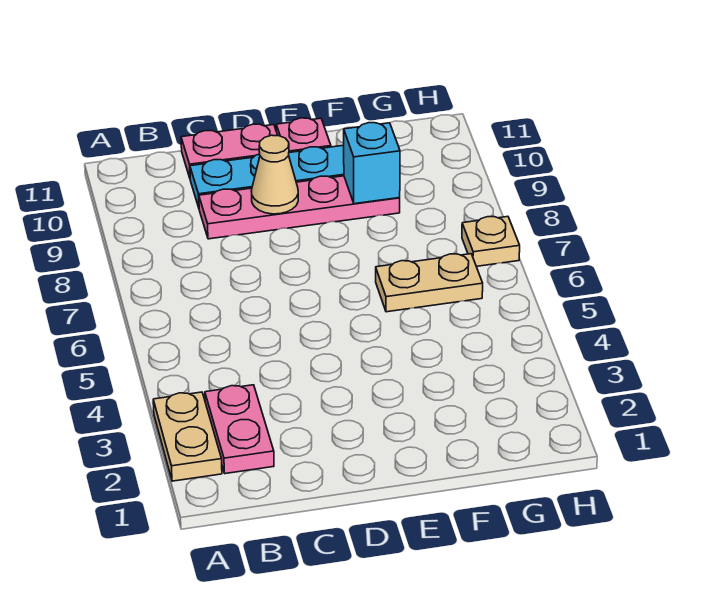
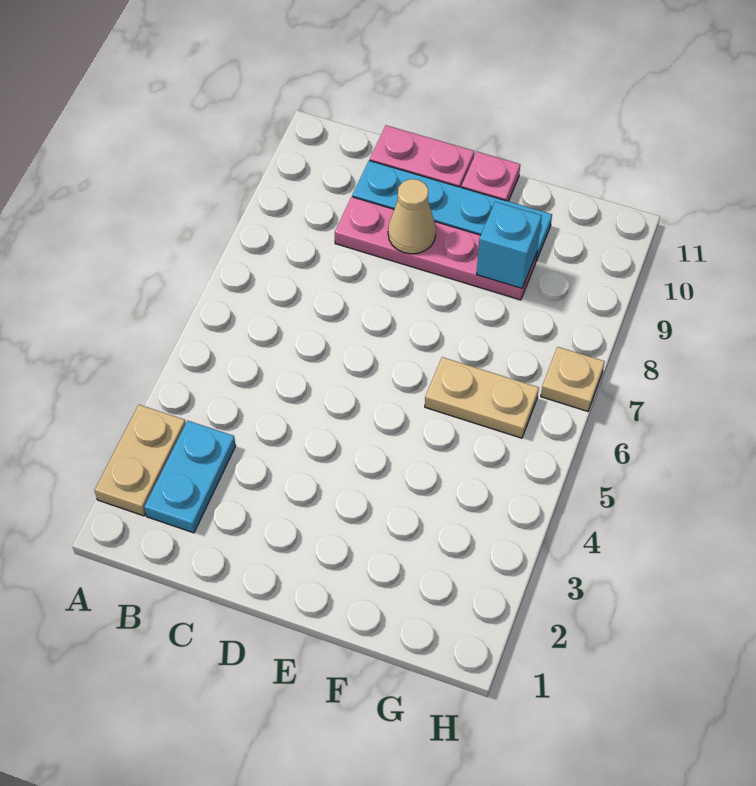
pink 1x2 plate [205,385,274,474] -> cyan 1x2 plate [144,421,236,533]

